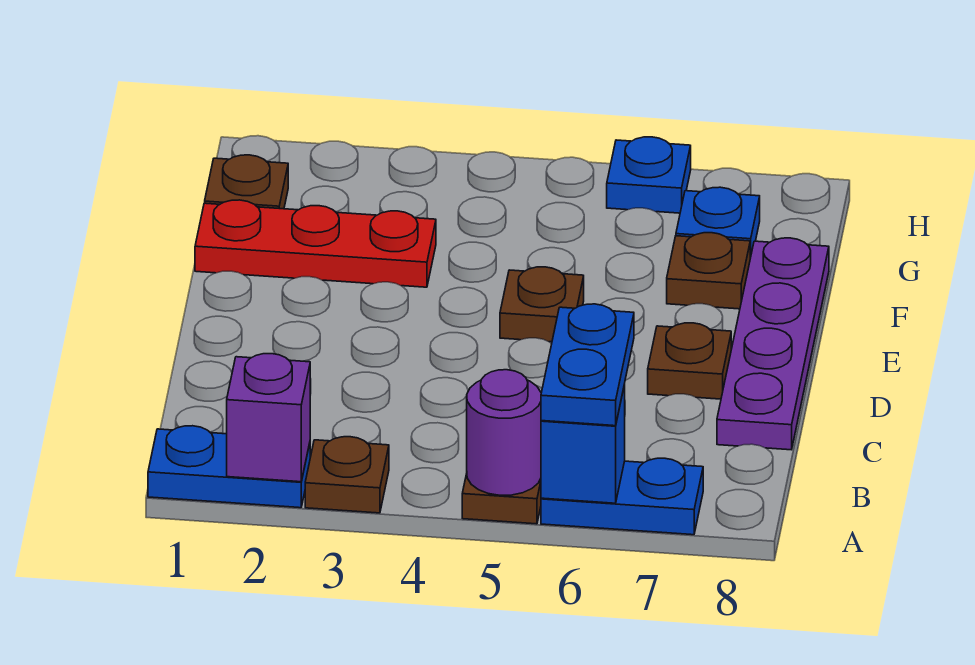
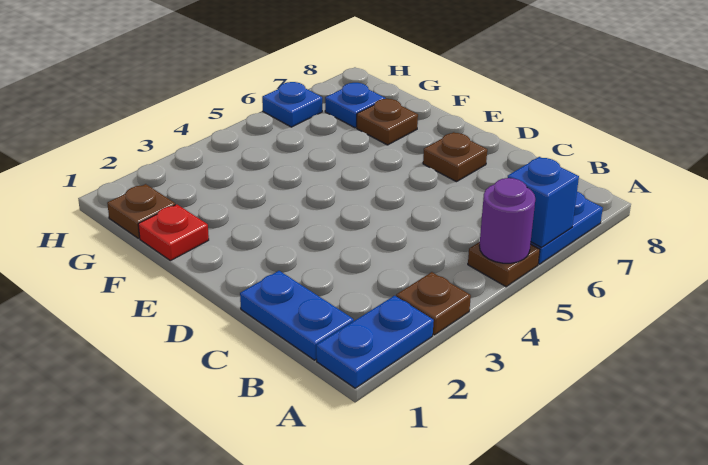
purple 1x1 brick [227,354,310,482] -> none
blue 1x2 plate [541,304,634,426] -> blue 1x2 plate moved to [240,271,354,360]
purple 1x4 plate [717,238,829,450] -> none
brown 1x1 plate [500,267,584,342] -> none
red 1x3 plate [195,200,436,287] -> red 1x1 plate [138,204,209,261]

